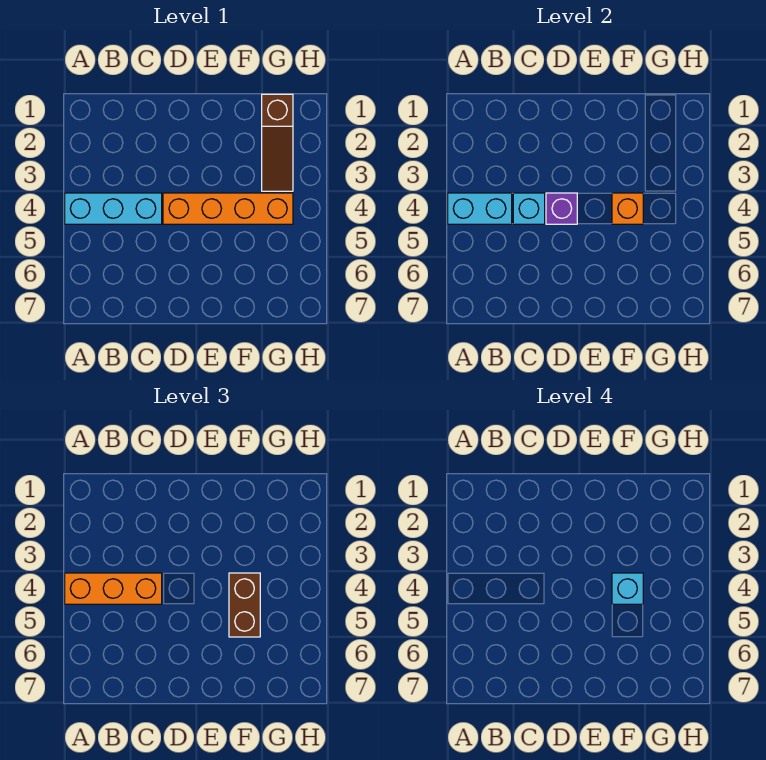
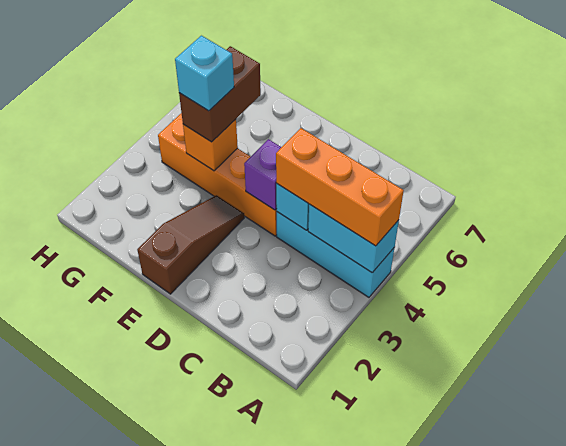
brown 1x3 slope [262,94,293,191] -> brown 1x3 slope moved to [137,195,244,294]

